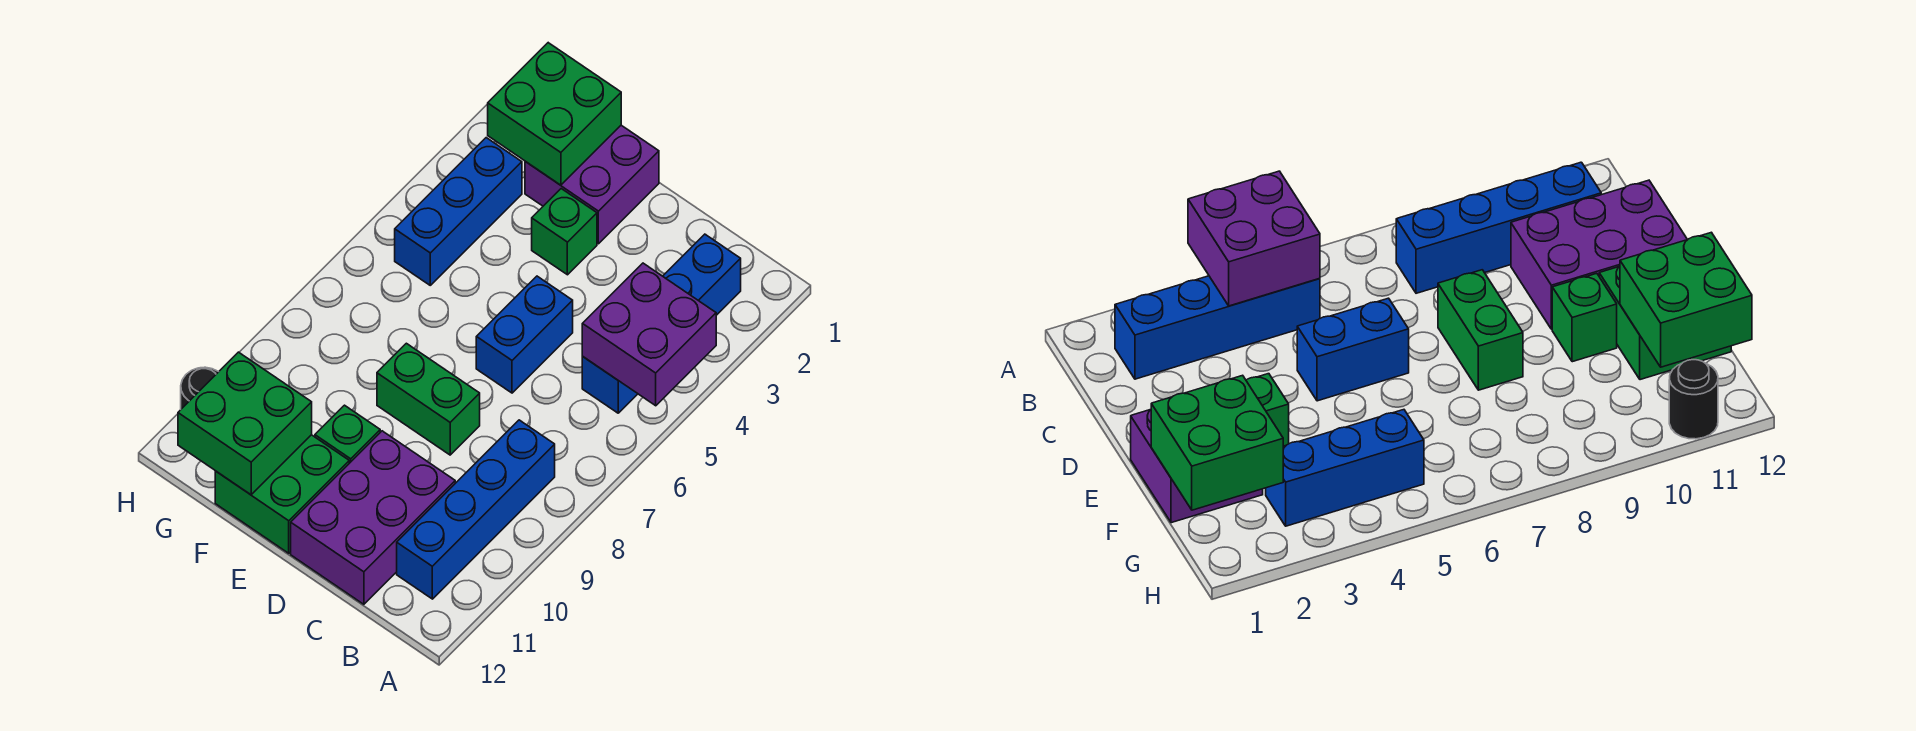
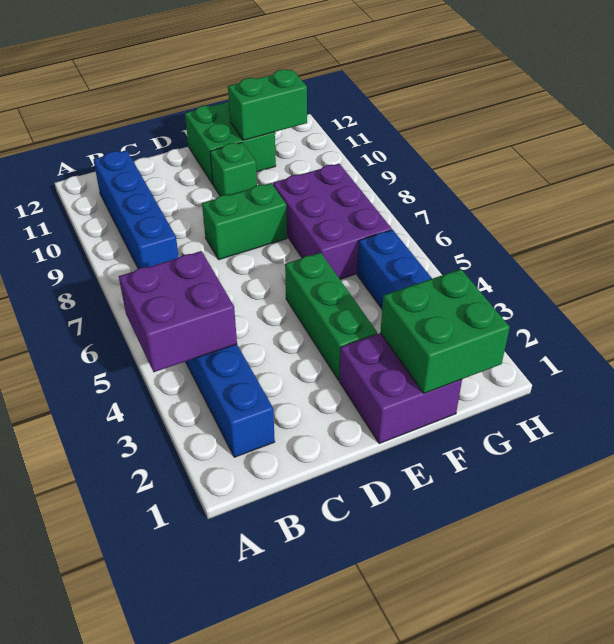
purple 2x3 brick [291,431,455,604] -> purple 2x3 brick moved to [273,164,392,279]
blue 1x2 brick [476,276,573,393] -> none
green 1x1 brick [532,189,597,275] -> green 1x3 brick [285,253,377,380]
green 2x2 brick [178,352,312,495] -> green 1x2 brick [228,69,307,140]
black 1x1 round brick [181,367,218,409] -> none

